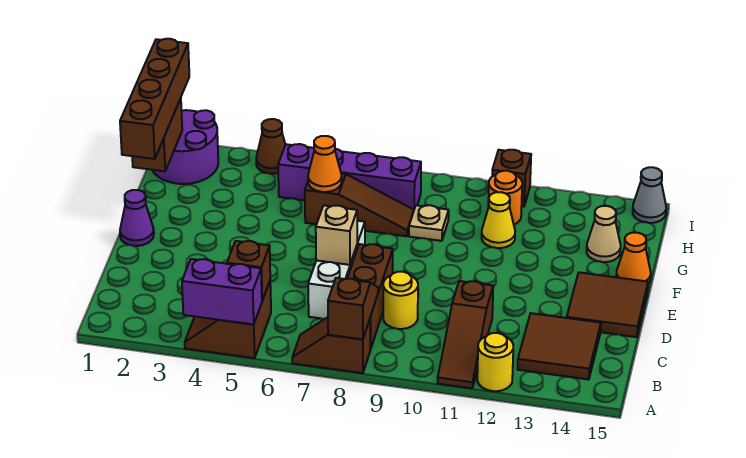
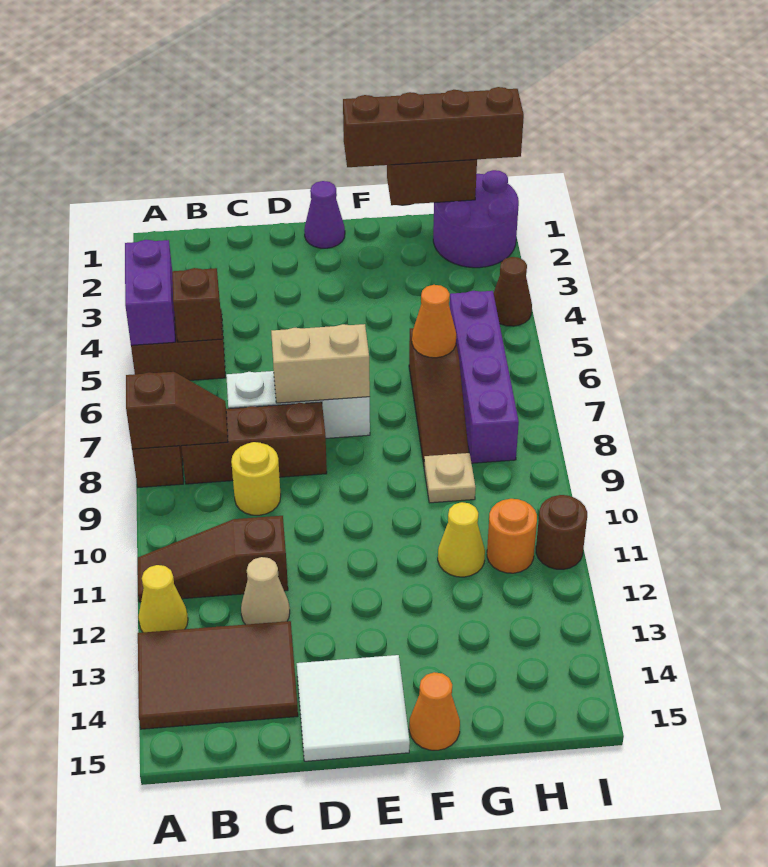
yellow 1x1 round brick [477,333,513,391] -> yellow 1x1 cone [138,565,188,632]
brown 2x2 tile [518,313,601,380] -> brown 2x3 tile [138,621,298,729]
tan 1x1 brick [316,205,357,265] -> tan 1x2 brick [271,324,370,403]
brown 2x2 tile [567,272,648,337] -> white 2x2 tile [297,655,410,761]
tan 1x1 cone [587,206,621,262] -> tan 1x1 cone moved to [241,557,290,625]
brown 1x1 brick [492,150,531,207] -> brown 1x1 round brick [536,495,587,569]
grey 1x1 cone [633,167,666,223] -> none

